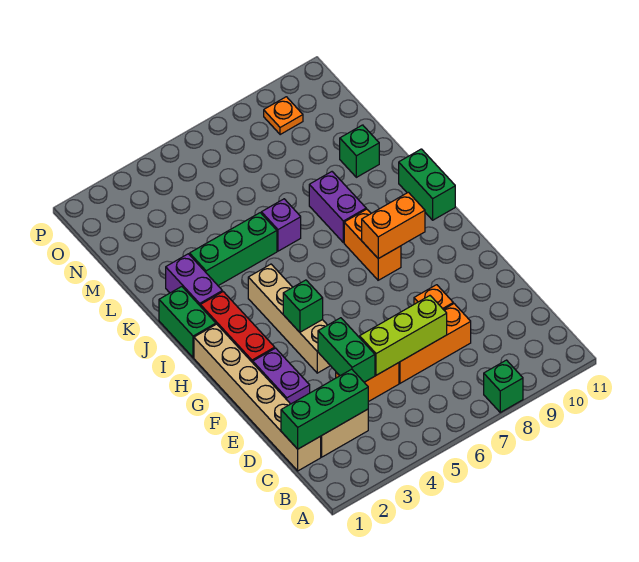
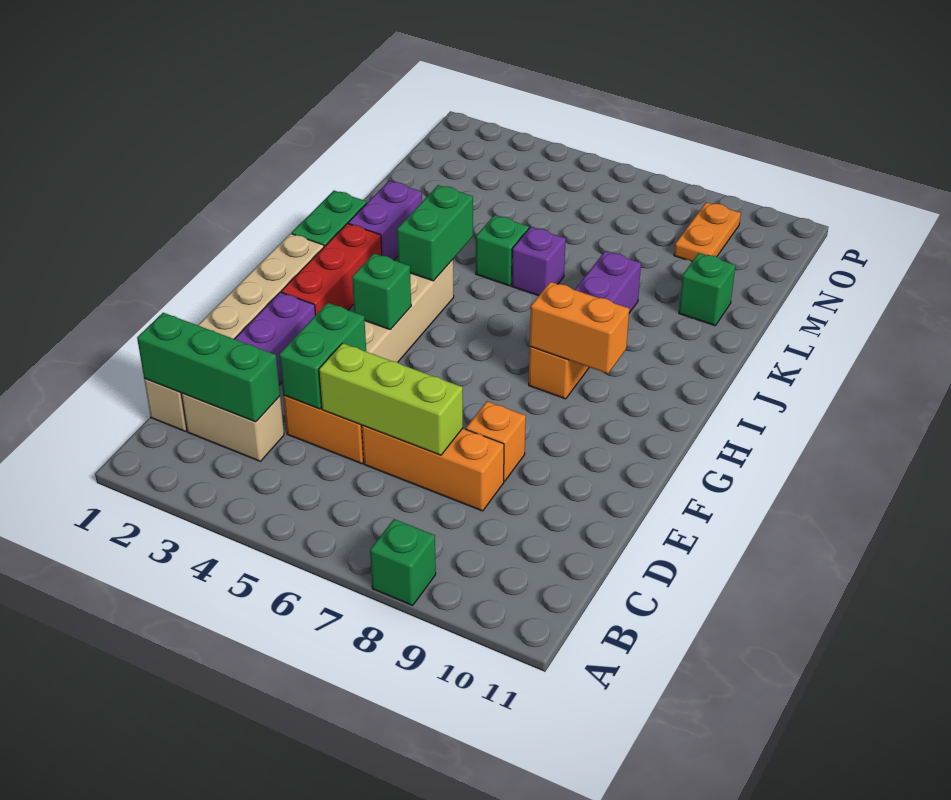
green 1x2 brick [399,149,455,220] -> green 1x2 brick moved to [397,185,473,281]
green 1x3 brick [190,213,277,286] -> green 1x1 brick [476,215,529,286]
orange 1x1 plate [264,97,303,135] -> orange 1x2 plate [674,202,741,262]

